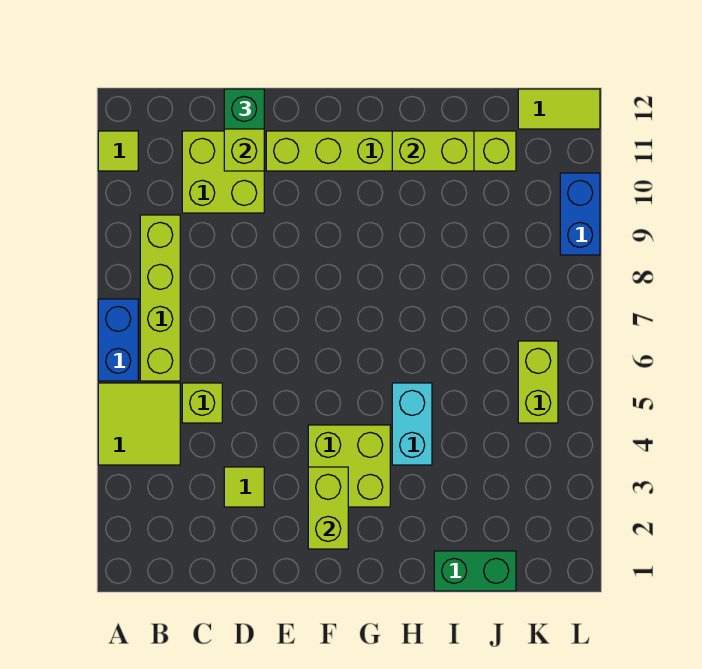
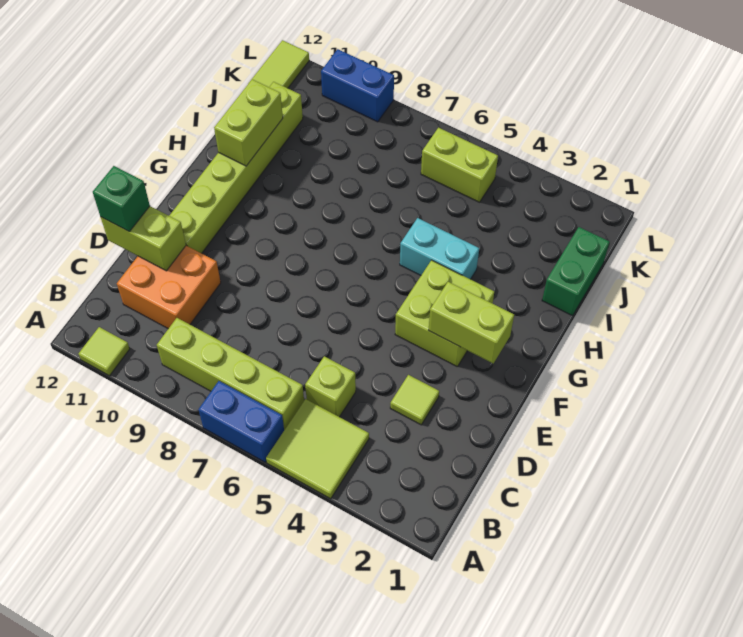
lime 2x2 brick [182,131,264,213] -> orange 2x2 brick [117,246,221,329]

